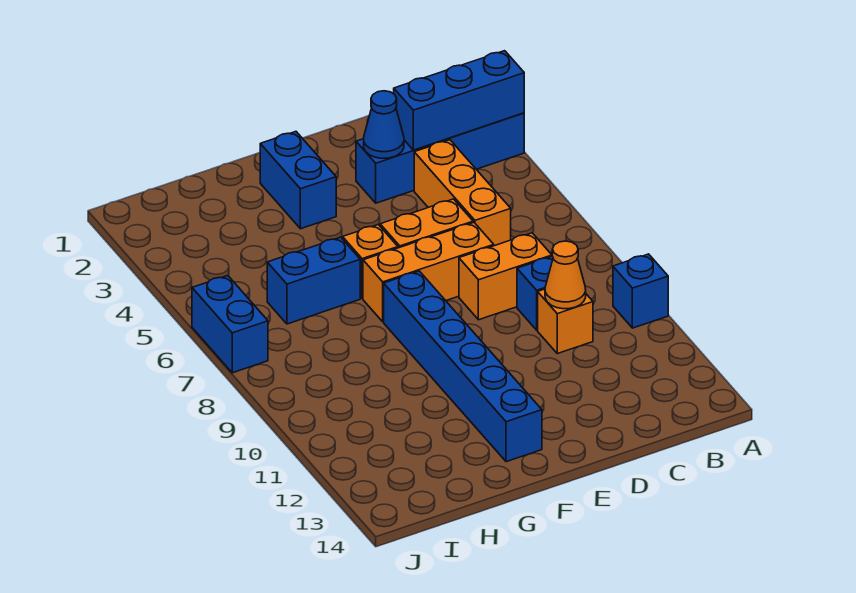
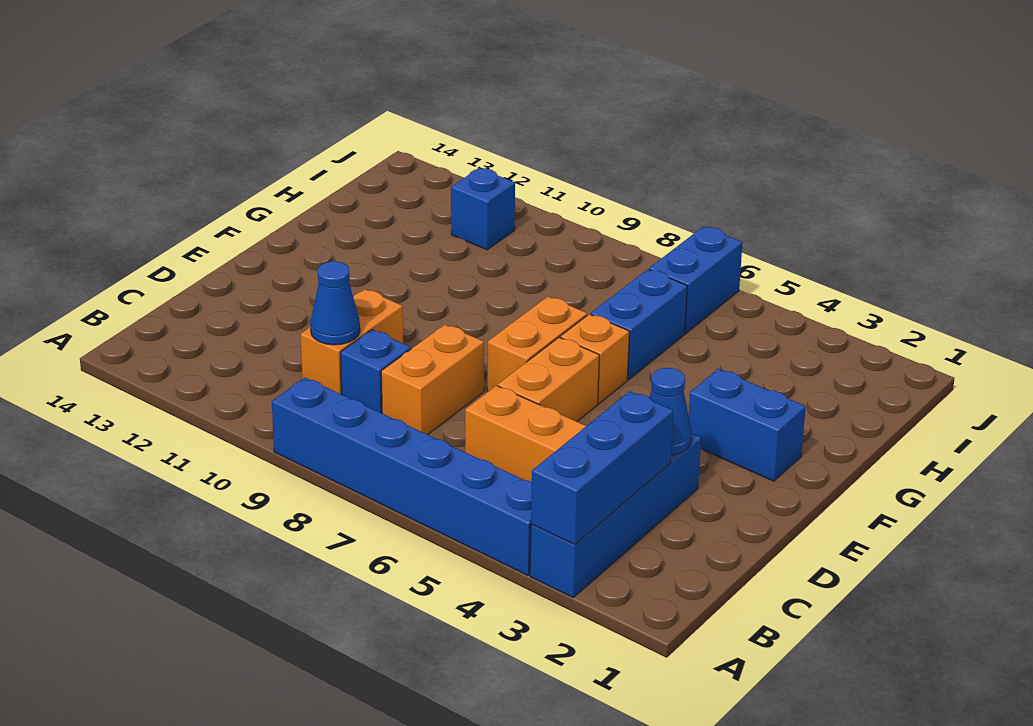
blue 1x1 brick [613,254,668,328] -> blue 1x1 brick moved to [451,168,515,250]
orange 1x1 brick [538,289,593,354] -> orange 1x2 brick [301,289,403,395]
orange 1x1 cone [545,241,586,309] -> blue 1x1 cone [310,261,360,345]
orange 1x3 brick [363,222,494,322] -> orange 1x2 brick [487,297,587,392]
blue 1x6 brick [384,271,542,462] -> blue 1x6 brick moved to [272,378,532,575]
blue 1x2 brick [192,276,268,373] -> blue 1x2 brick turned to [649,226,743,333]

